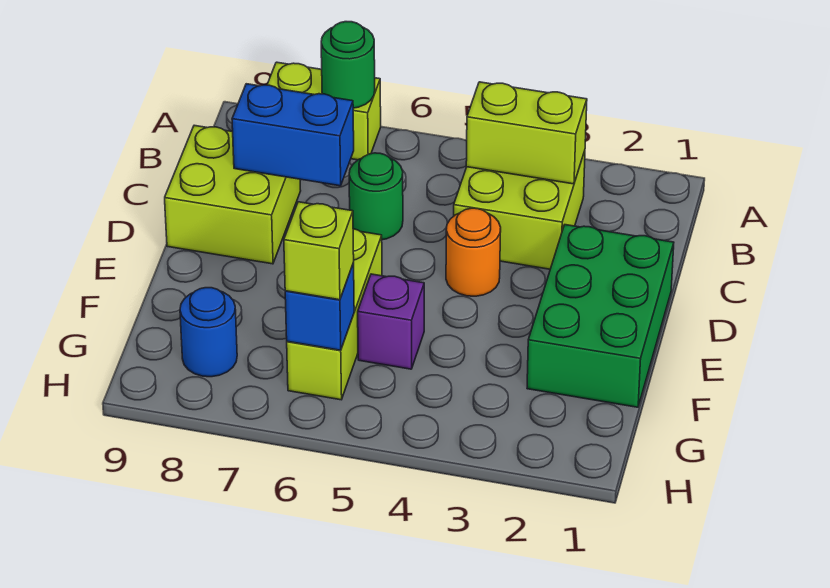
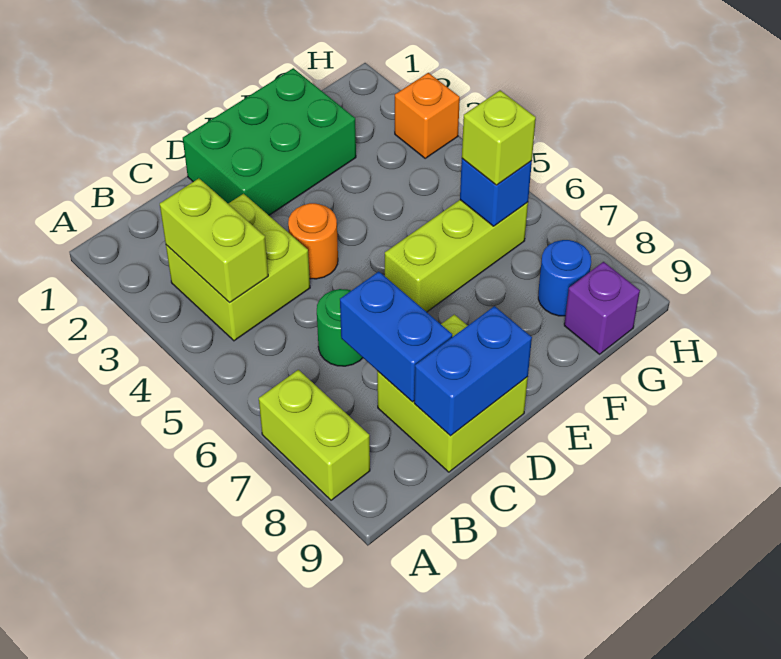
green 1x1 round brick [321,22,375,108] -> none
none -> blue 1x2 brick [414,306,532,436]
purple 1x1 brick [358,274,424,369] -> purple 1x1 brick moved to [564,262,640,354]
none -> orange 1x1 brick [395,73,460,158]

